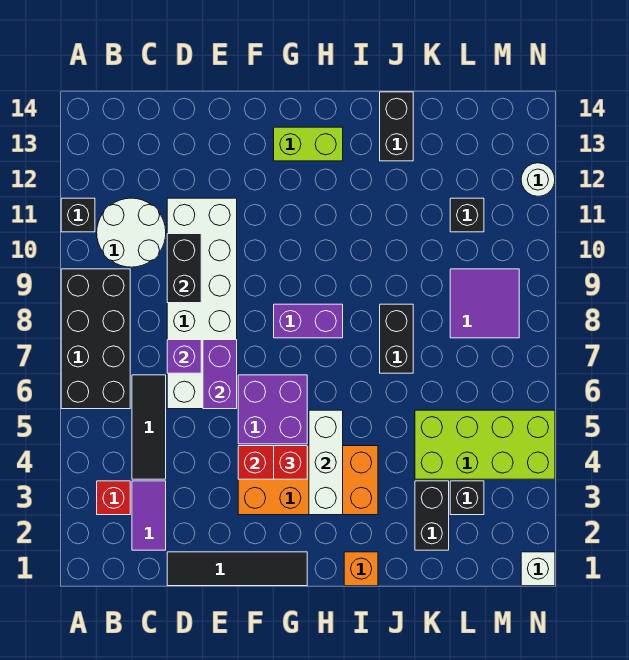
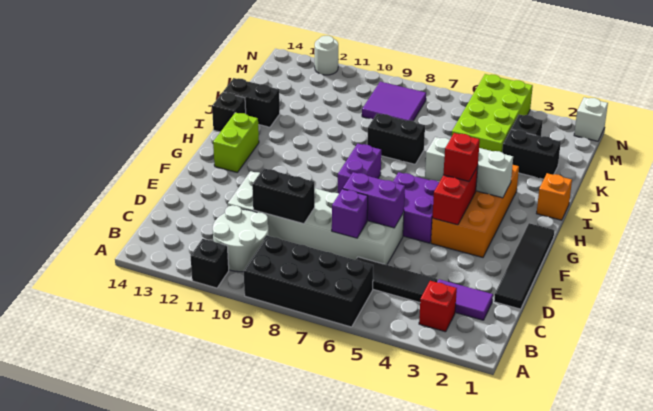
black 1x1 brick [450,198,484,232] -> black 1x1 brick moved to [212,92,246,132]

